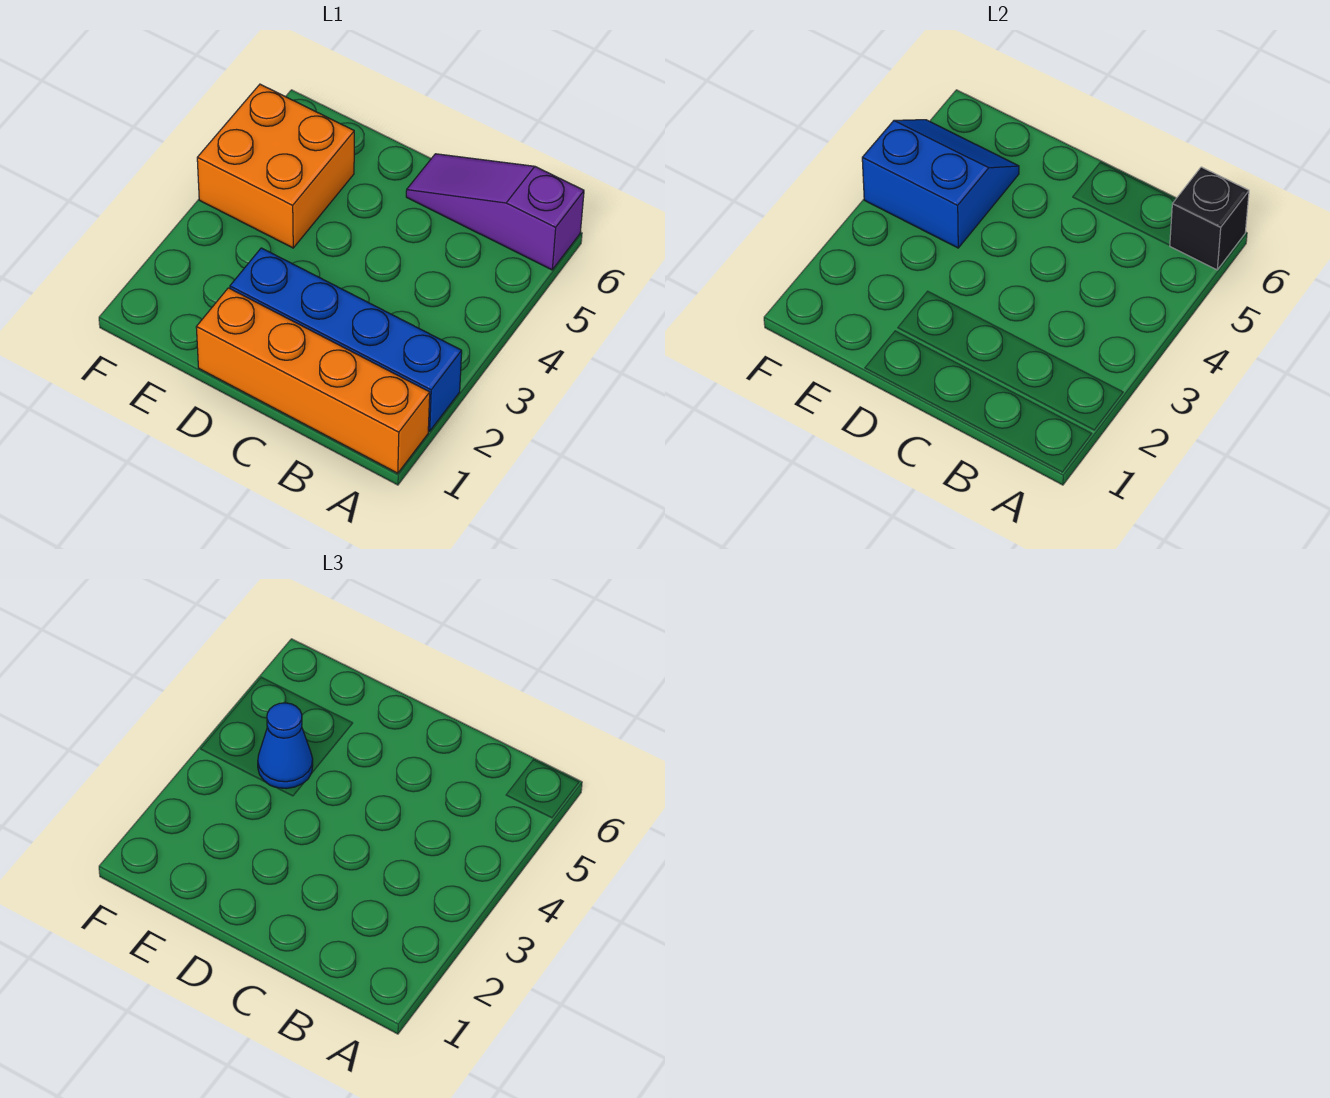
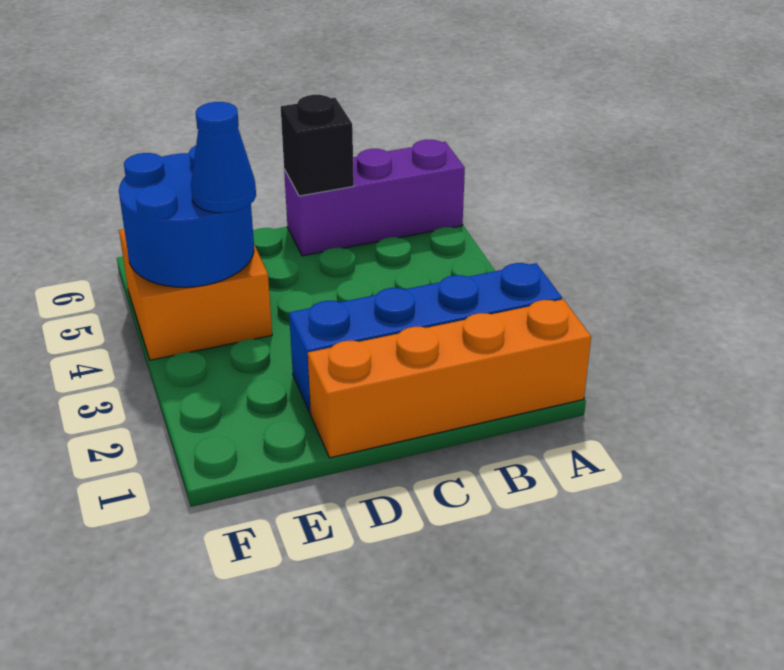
purple 1x3 slope [406,154,584,270] -> purple 1x3 brick [284,140,465,256]
black 1x1 brick [1170,167,1249,270] -> black 1x1 brick moved to [281,95,354,196]
blue 2x2 slope [862,120,1019,248] -> blue 2x2 round brick [119,146,254,287]

